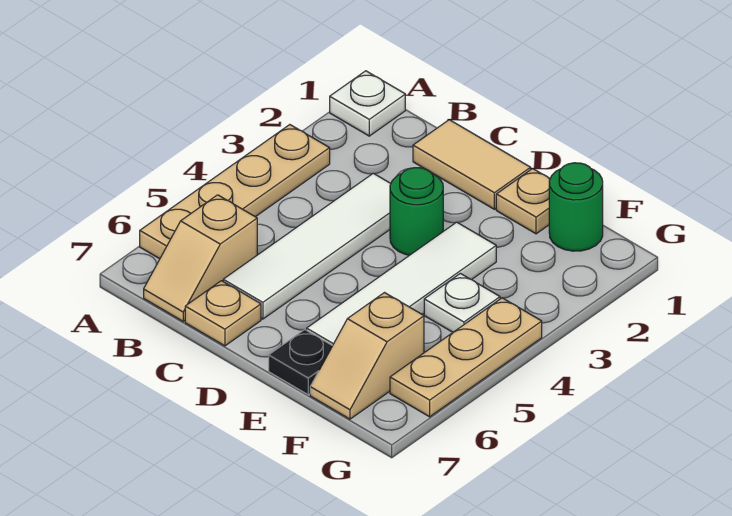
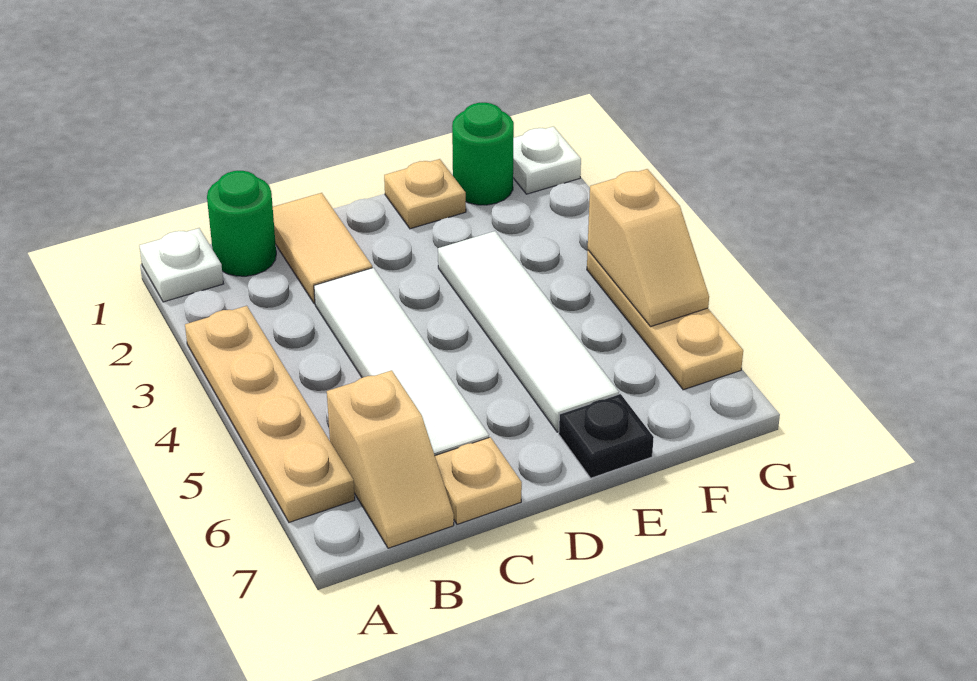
tan 1x2 tile [413,120,531,209] -> tan 1x2 tile turned to [273,193,372,304]
green 1x1 round brick [390,168,443,255] -> green 1x1 round brick moved to [207,171,276,276]
white 1x1 plate [424,274,500,332] -> white 1x1 plate moved to [513,126,581,194]
tan 1x2 slope [310,293,424,419] -> tan 1x2 slope moved to [588,169,709,326]

